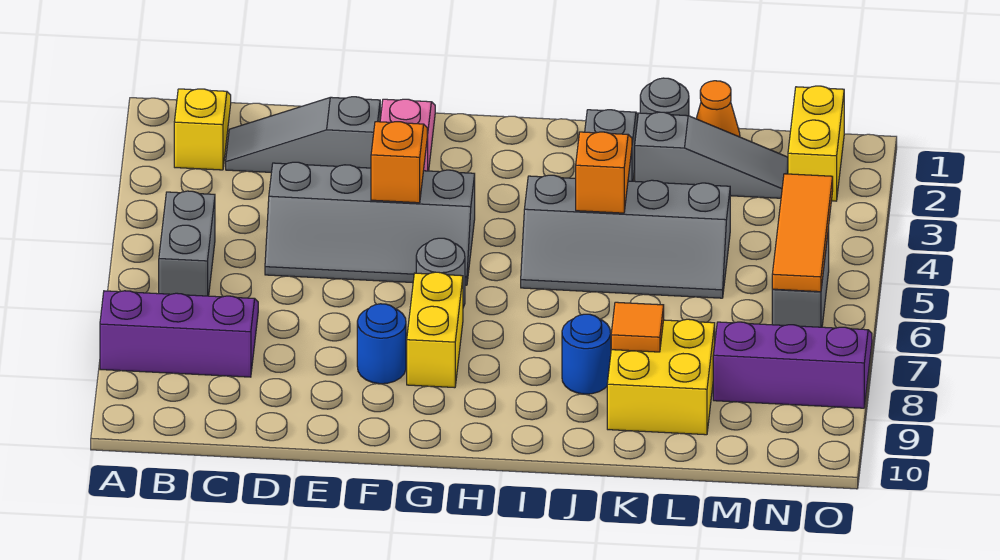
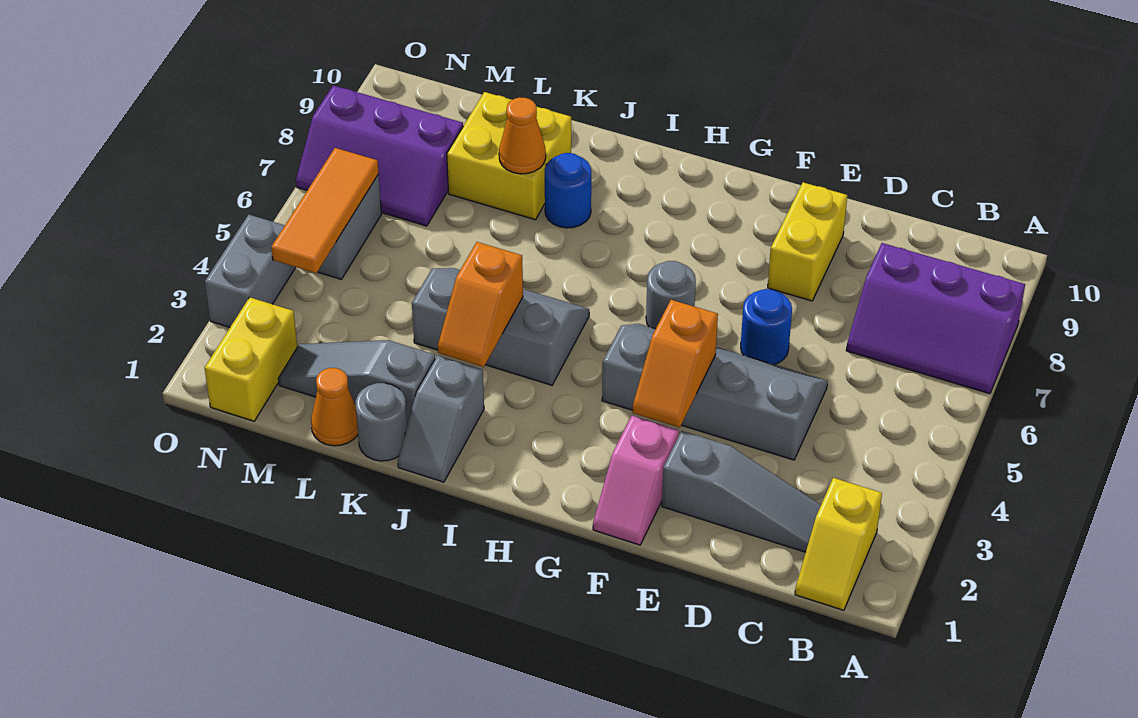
grey 1x2 brick [159,191,215,296] -> grey 1x2 brick moved to [205,214,296,327]
blue 1x1 round brick [357,304,406,384] -> blue 1x1 round brick moved to [741,289,792,365]
yellow 1x2 brick [407,272,463,388] -> yellow 1x2 brick moved to [768,182,847,301]
grey 2x4 slope [521,175,730,298] -> grey 2x3 slope [412,268,589,385]
orange 1x1 tile [611,302,664,352] -> orange 1x1 cone [499,98,546,174]

